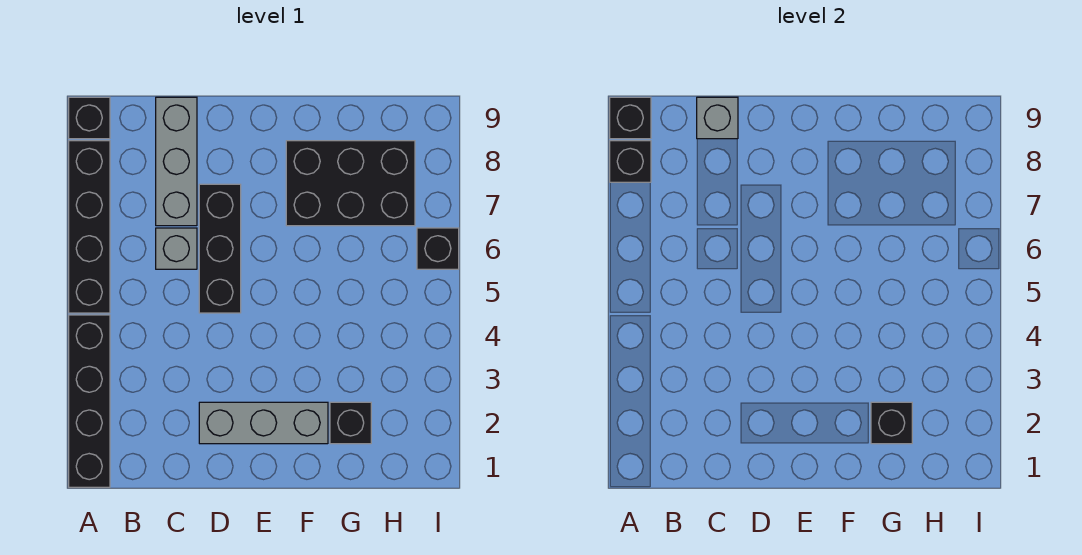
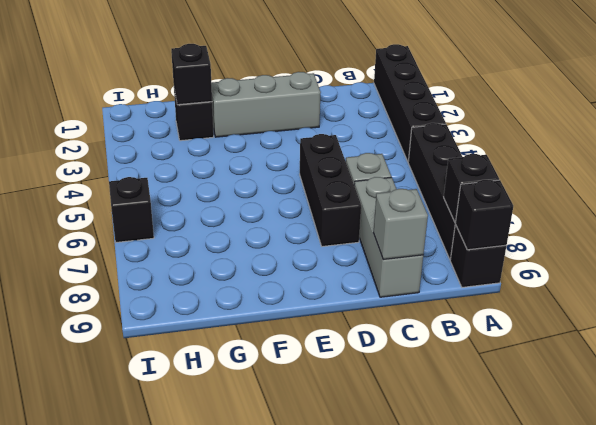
black 2x3 brick [286,141,415,226] -> none

